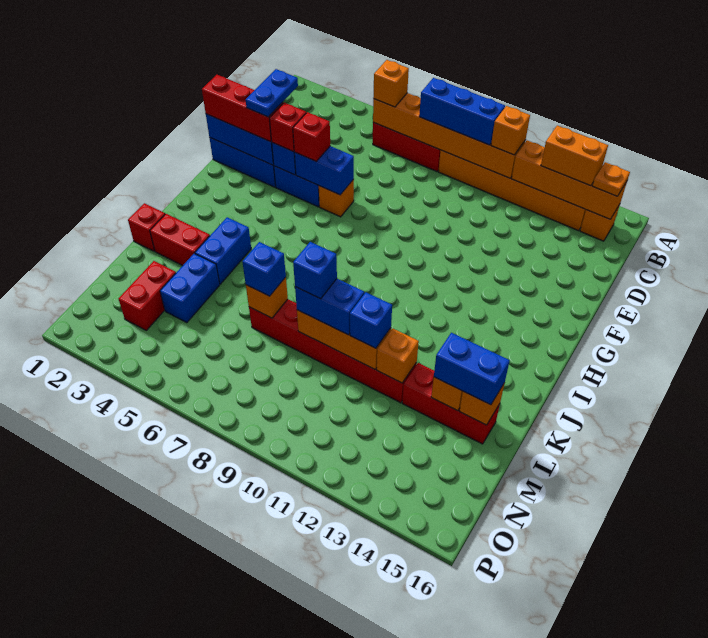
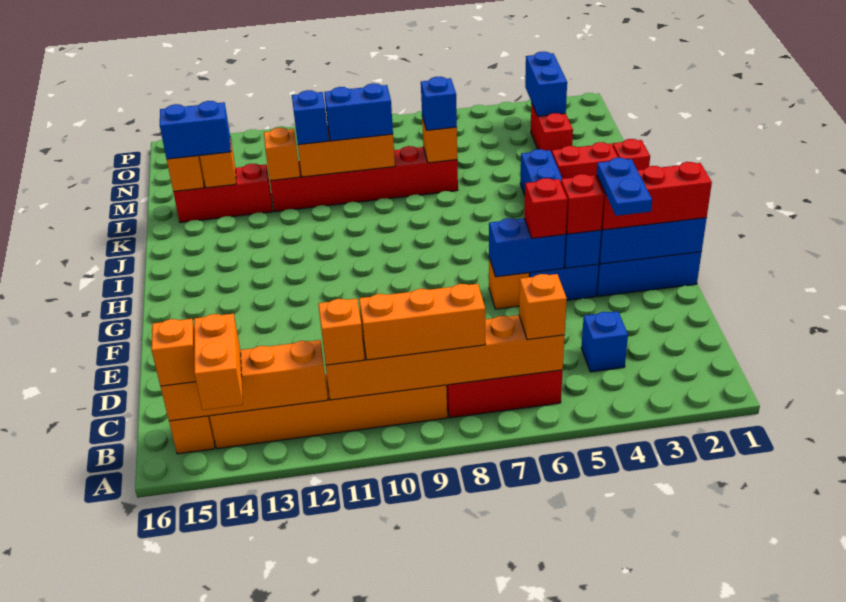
blue 1x3 brick [419,78,505,145] -> orange 1x3 brick [359,284,485,360]
orange 1x2 brick [541,126,608,186] -> orange 1x2 brick turned to [194,314,243,410]
orange 1x1 plate [593,162,630,196] -> orange 1x1 brick [151,319,196,386]
blue 1x2 brick [160,254,220,323] -> blue 1x2 brick moved to [525,52,567,116]
blue 1x1 brick [293,242,337,299] -> blue 1x1 brick moved to [581,311,628,372]

